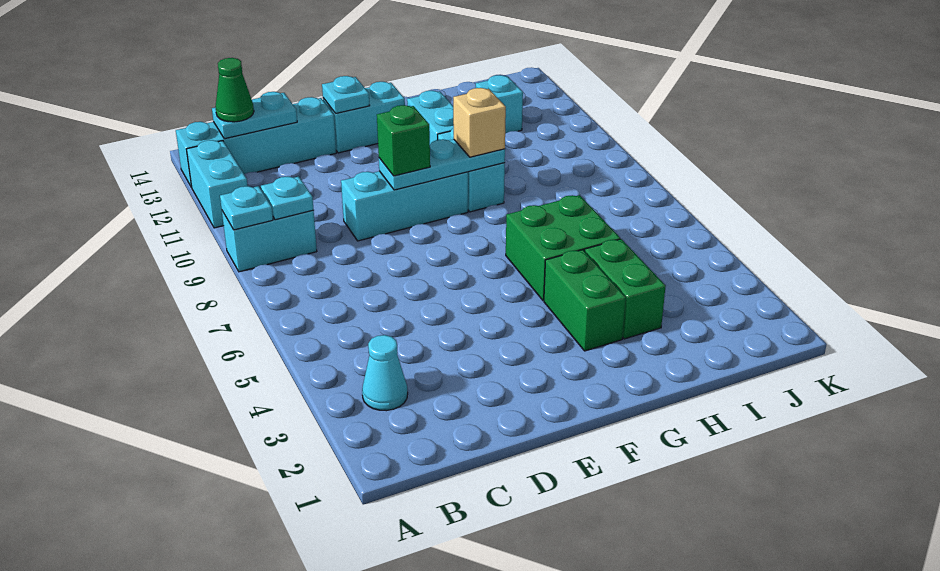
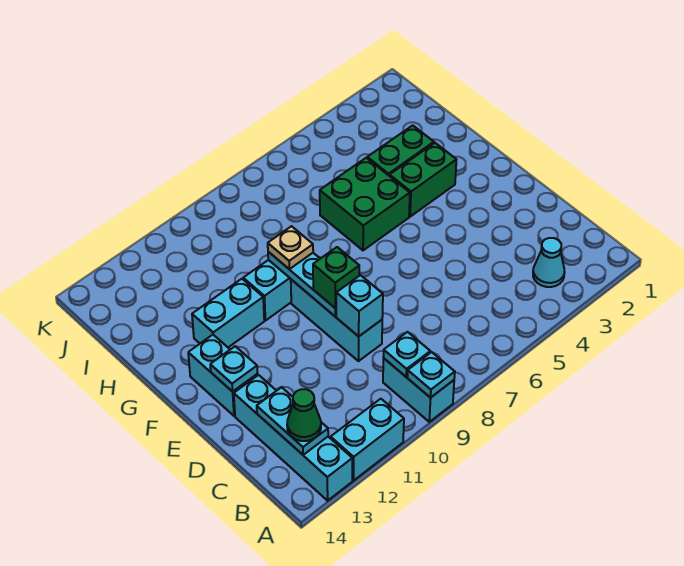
tan 1x1 brick [453,88,506,157] -> tan 1x1 plate [268,226,313,269]
cyan 1x1 brick [476,75,523,134] -> cyan 1x1 brick moved to [336,275,383,336]

